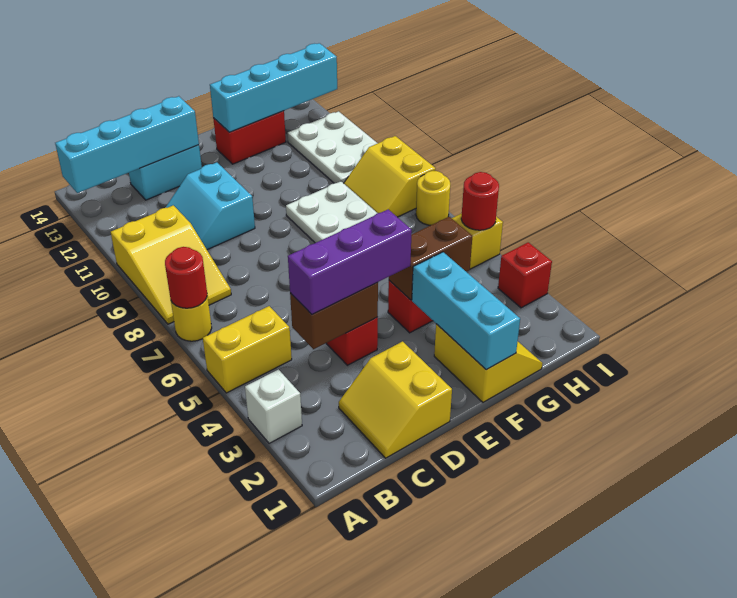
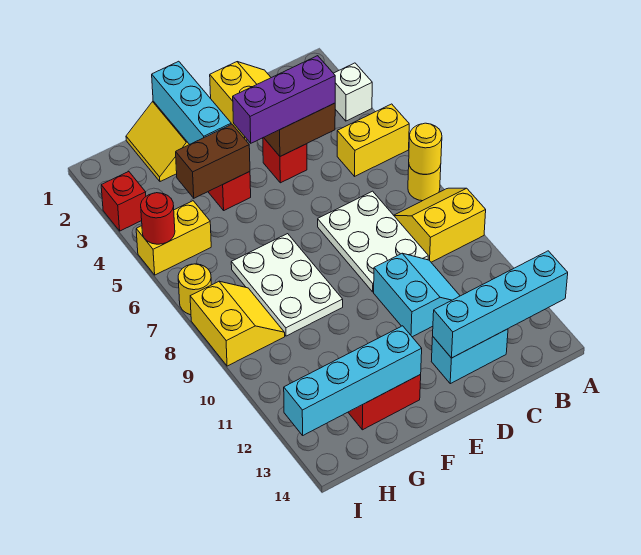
red 1x1 round brick [165,247,207,308] -> yellow 1x1 round brick [409,123,442,174]
yellow 2x3 slope [111,205,231,324] -> yellow 2x2 slope [394,188,486,262]
white 2x3 plate [287,111,377,183] -> white 2x3 plate moved to [318,191,428,292]

